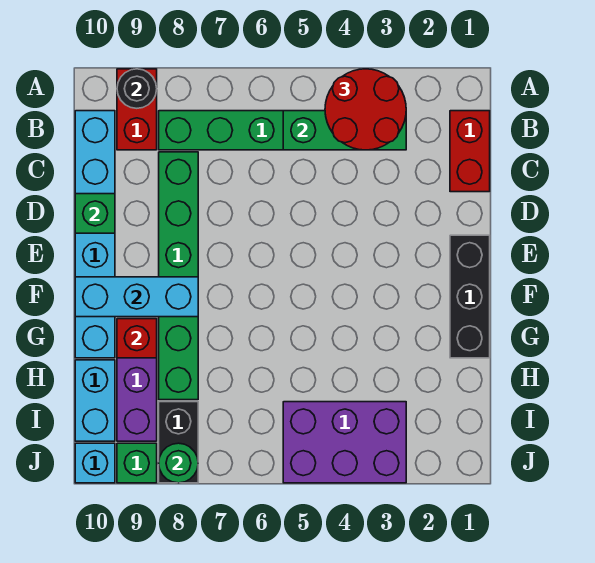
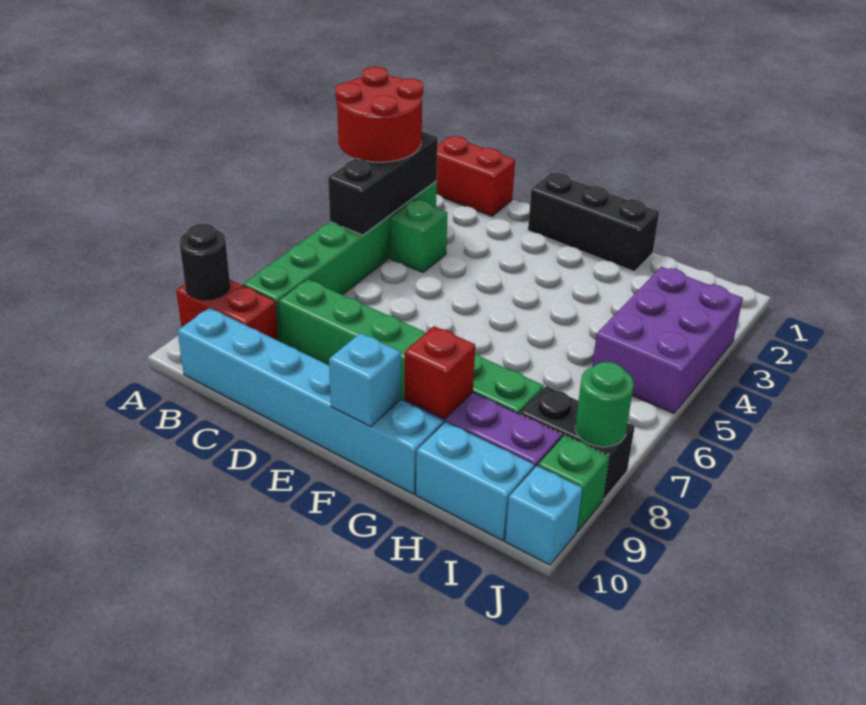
green 1x3 brick [283,111,406,150] -> black 1x3 brick [328,132,438,235]
green 1x1 brick [75,194,115,233] -> green 1x1 brick moved to [391,199,448,272]
cyan 1x3 brick [75,277,198,317] -> cyan 1x1 brick [329,333,401,427]

